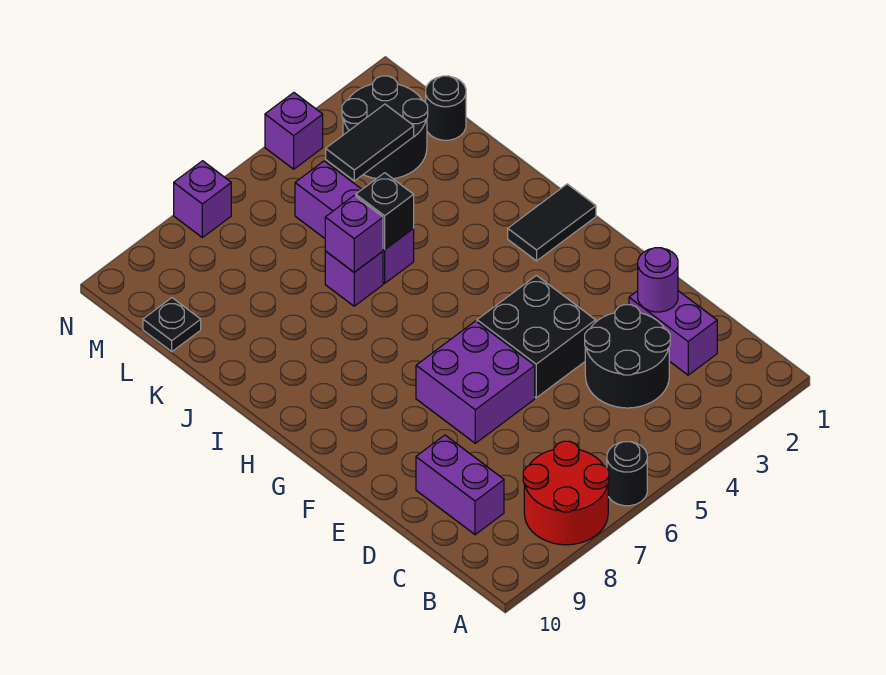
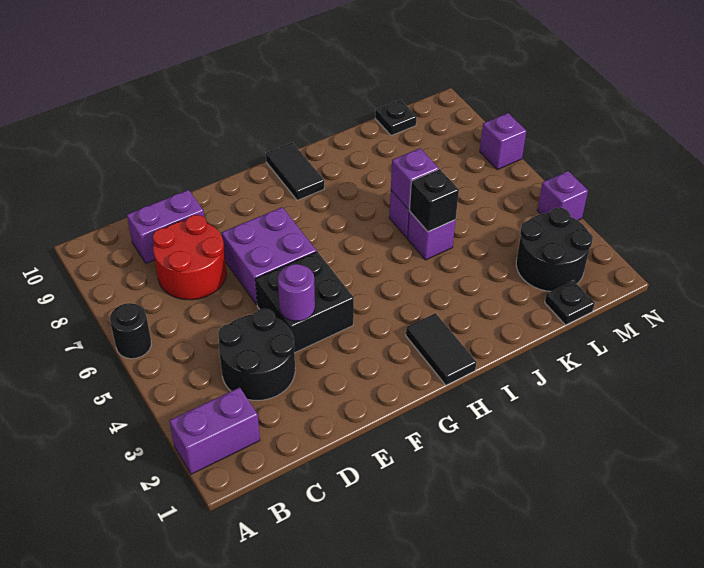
red 2x2 round brick [523,441,609,545] -> red 2x2 round brick moved to [153,215,226,300]
purple 1x2 brick [629,291,717,375] -> purple 1x2 brick moved to [170,387,260,474]
purple 1x1 round brick [638,248,678,312] -> purple 1x1 round brick moved to [278,264,315,321]
purple 1x3 brick [295,161,414,283] -> purple 1x1 brick [408,211,456,260]
black 1x1 round brick [425,76,466,140] -> black 1x1 plate [545,281,595,325]
black 1x2 tile [326,104,414,181] -> black 1x2 tile moved to [266,143,324,200]

